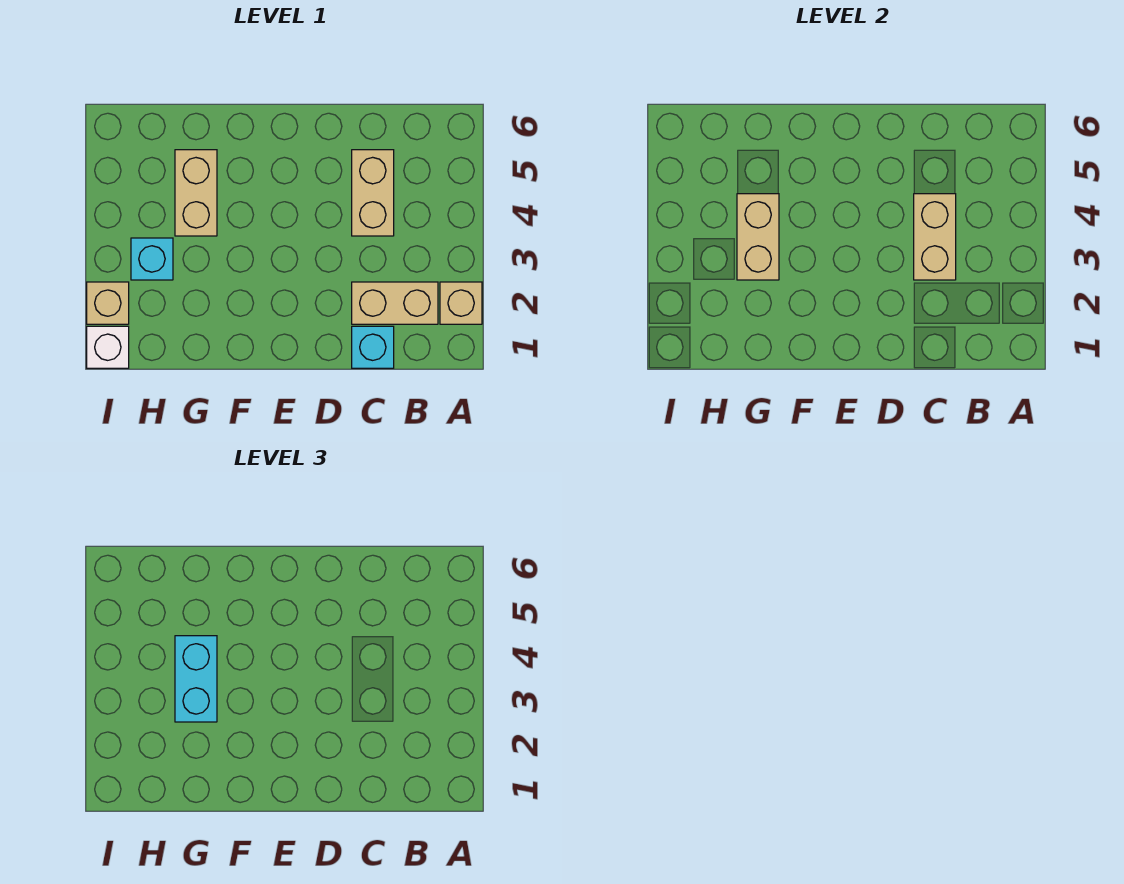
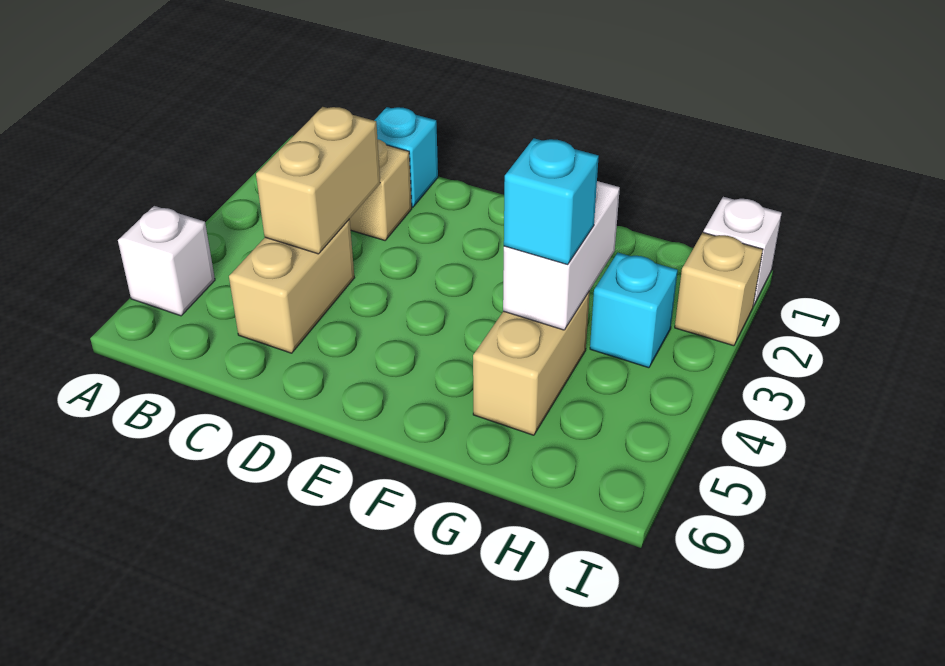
tan 1x1 brick [440,282,482,324] -> none
none -> white 1x1 brick [118,206,215,316]
tan 1x2 brick [737,194,779,280] -> white 1x2 brick [503,181,620,330]
cyan 1x2 brick [175,636,217,722] -> cyan 1x1 brick [504,138,599,265]

